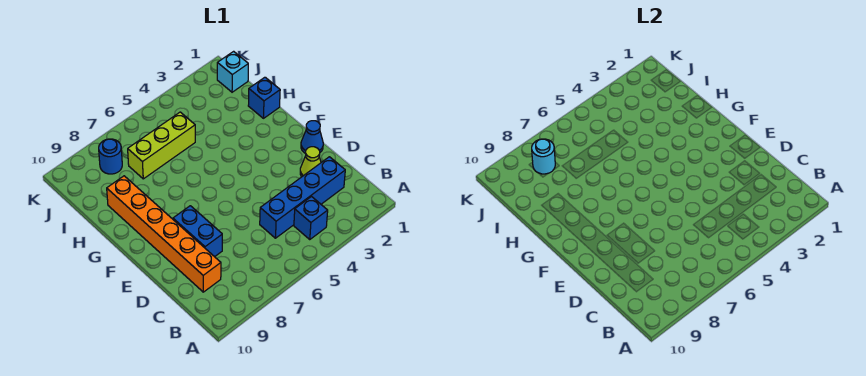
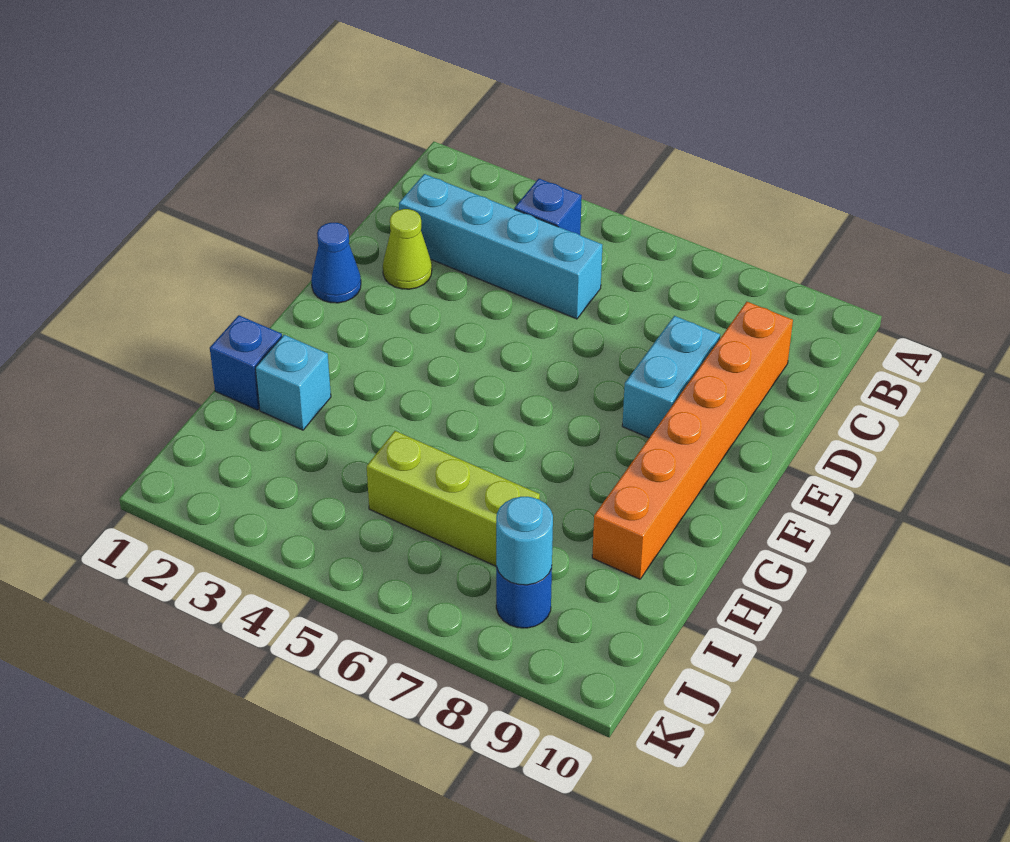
blue 1x4 brick [260,157,345,238] -> cyan 1x4 brick [399,174,602,319]
blue 1x2 brick [173,206,222,257] -> cyan 1x2 brick [622,316,720,438]
cyan 1x1 brick [217,51,248,92] -> cyan 1x1 brick moved to [255,335,331,430]

